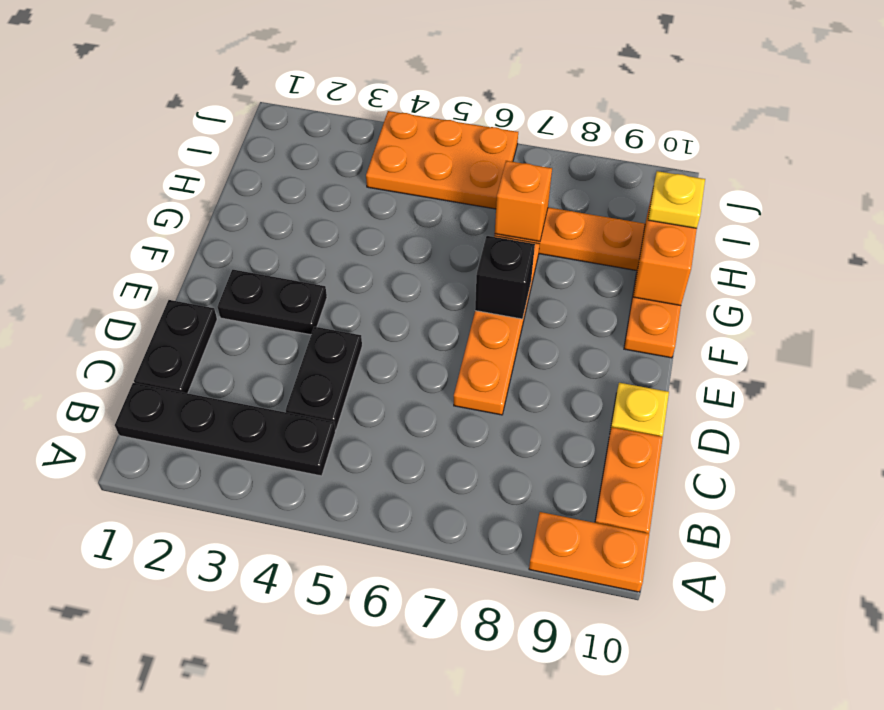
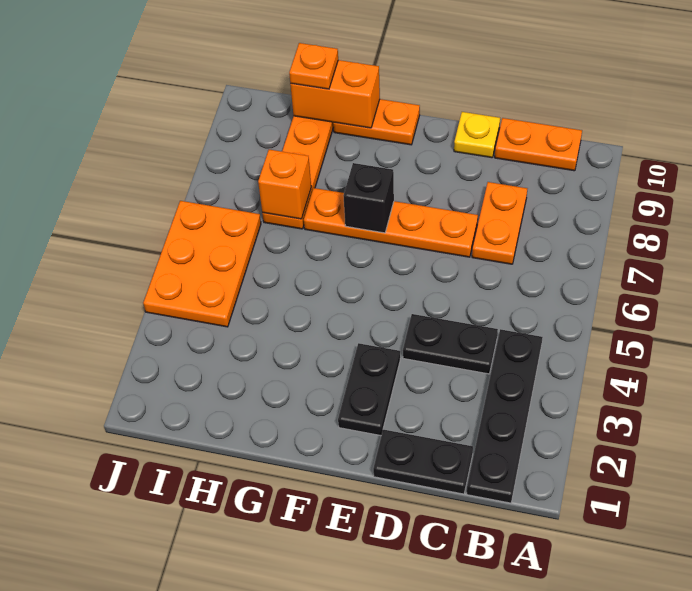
orange 1x2 plate [529,512,649,592] -> orange 1x2 plate moved to [472,182,527,264]
yellow 1x1 plate [648,171,705,228] -> orange 1x1 plate [289,43,338,89]

